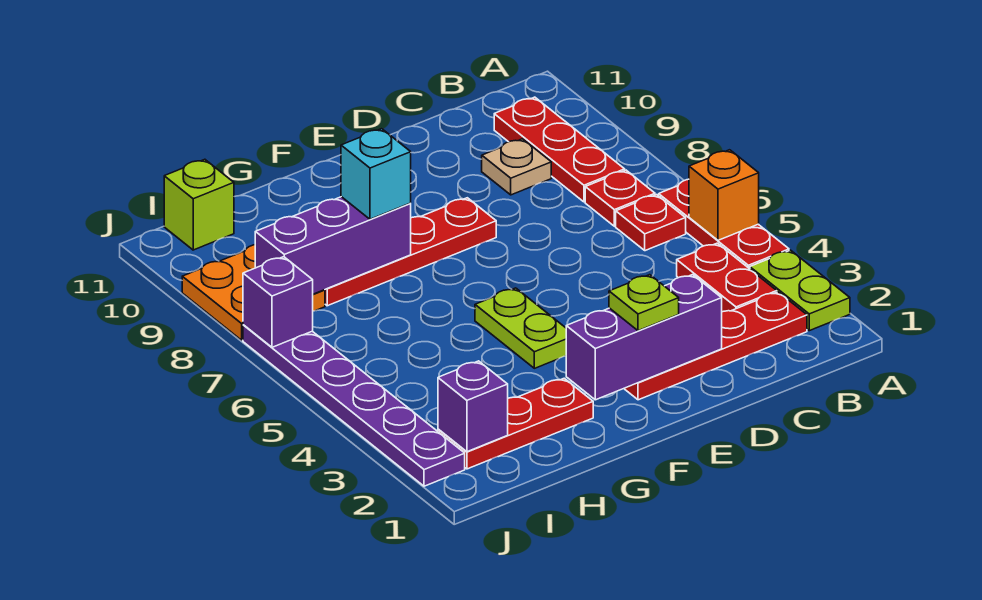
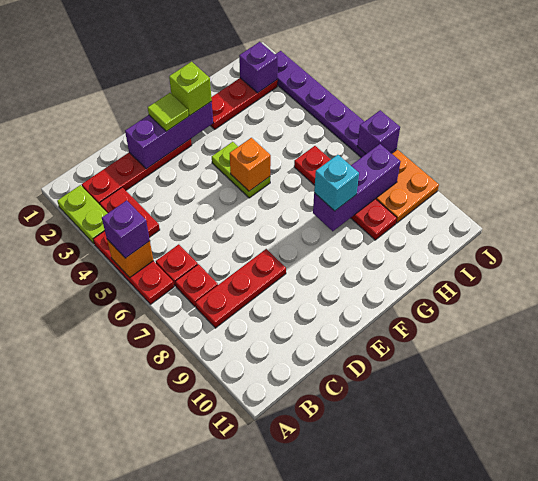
none -> purple 1x1 brick [102,200,150,258]
red 1x3 plate [494,97,625,202] -> red 1x3 plate turned to [195,249,286,328]
tan 1x1 plate [482,139,551,195] -> none
lime 1x1 plate [609,275,679,331] -> lime 1x1 tile [148,93,189,132]
red 1x4 plate [325,198,496,306] -> red 1x4 plate turned to [294,146,397,240]
none -> orange 1x1 brick [229,138,271,191]
lime 1x1 brick [164,159,234,250] -> lime 1x1 brick moved to [169,62,212,116]

